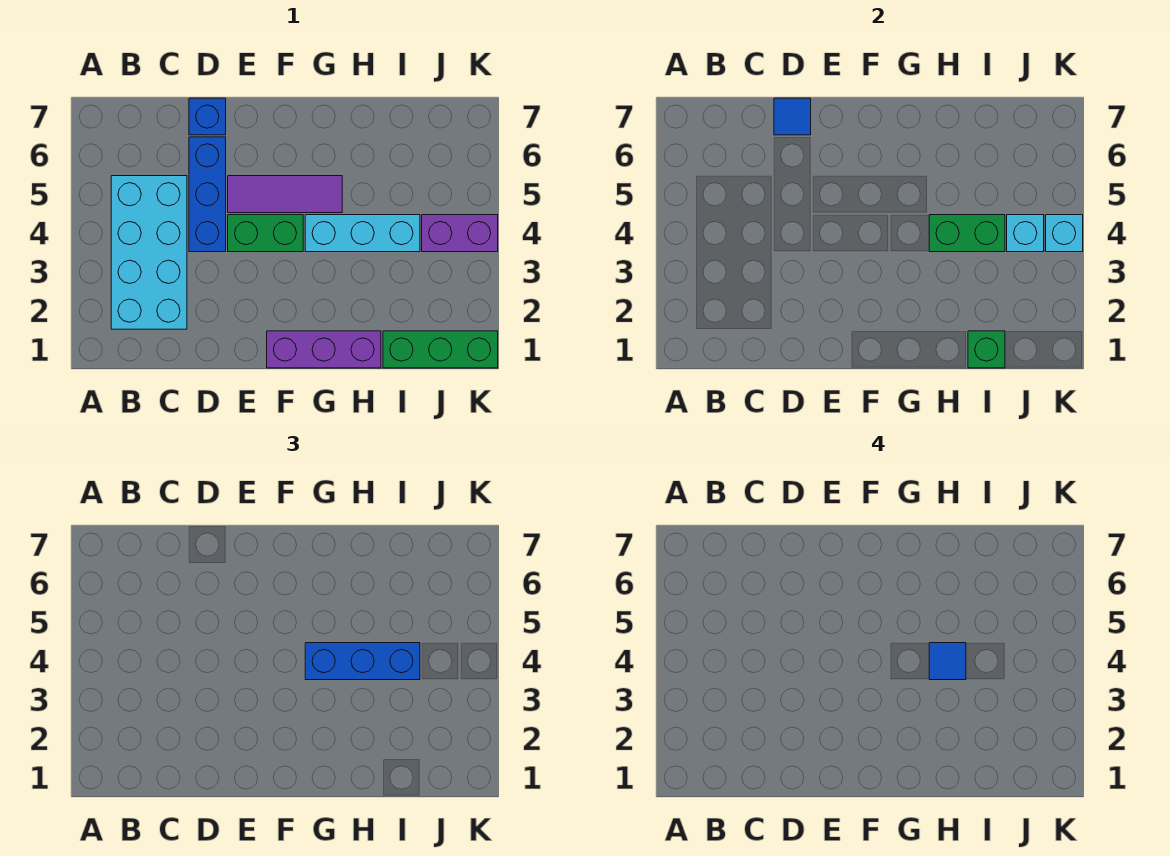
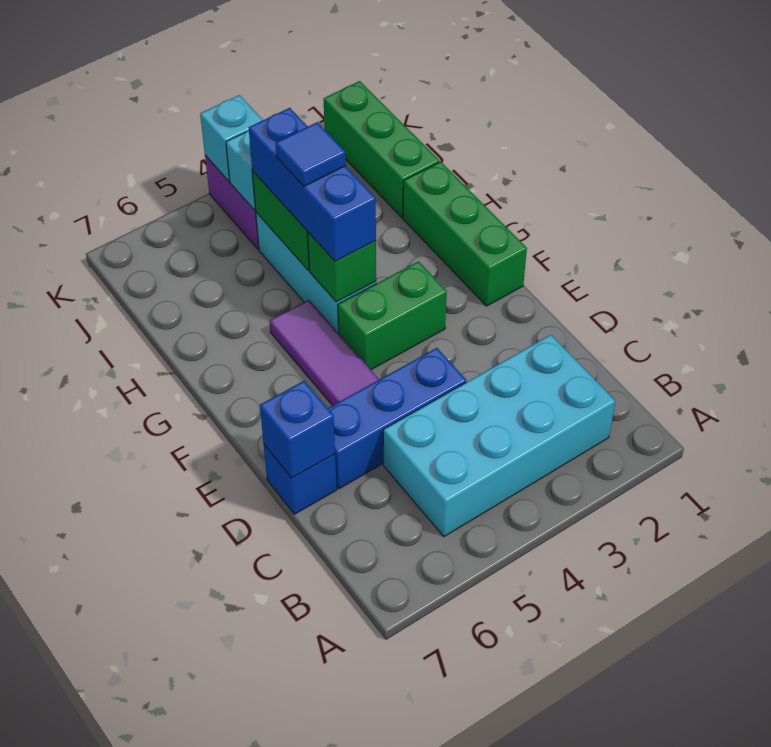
blue 1x1 tile [774,98,811,135] -> blue 1x1 brick [260,381,335,478]
green 1x2 brick [228,215,303,252] -> green 1x2 brick turned to [338,261,447,370]
purple 1x3 brick [267,331,381,368] -> green 1x3 brick [403,162,527,306]
green 1x1 brick [968,331,1005,368] -> green 1x1 brick moved to [308,232,376,302]

